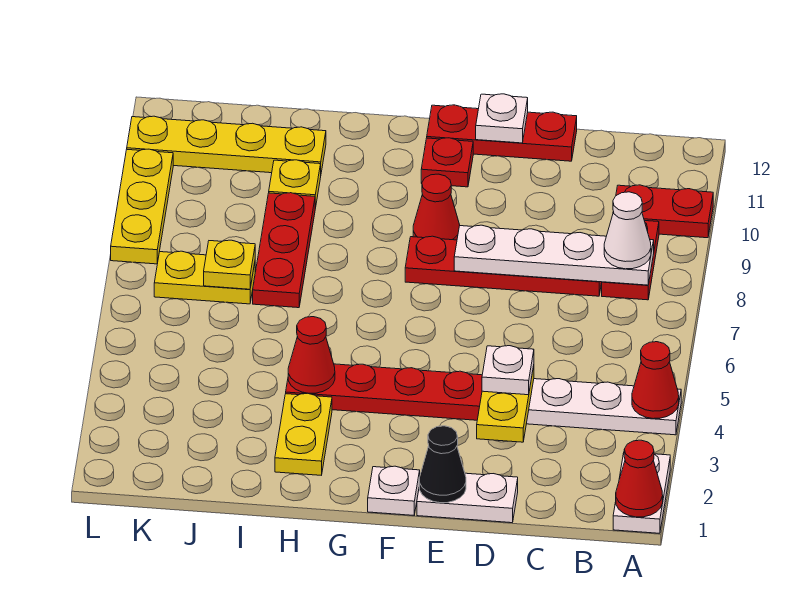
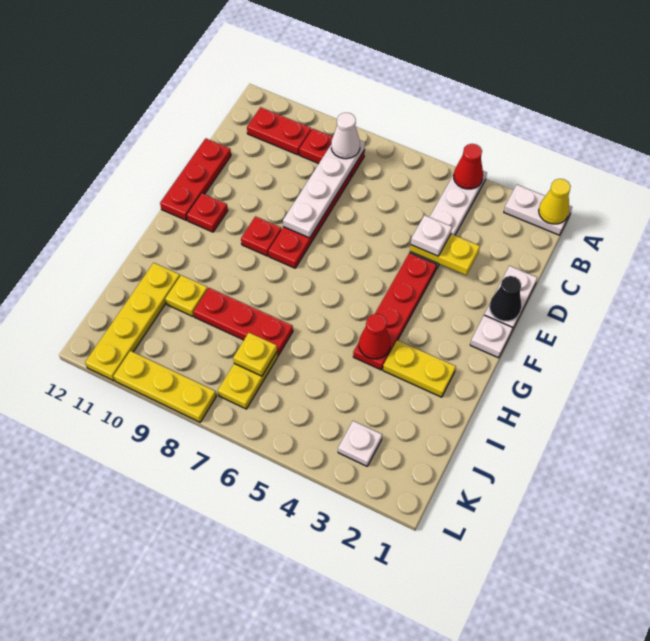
red 1x1 cone [616,440,663,517] -> yellow 1x1 cone [539,179,571,224]
red 1x2 plate [616,185,713,238] -> red 1x2 plate turned to [247,107,311,155]
white 1x1 plate [476,94,528,143] -> white 1x1 plate moved to [338,421,382,466]
red 1x1 cone [413,174,460,240] -> red 1x1 plate [241,216,282,256]

